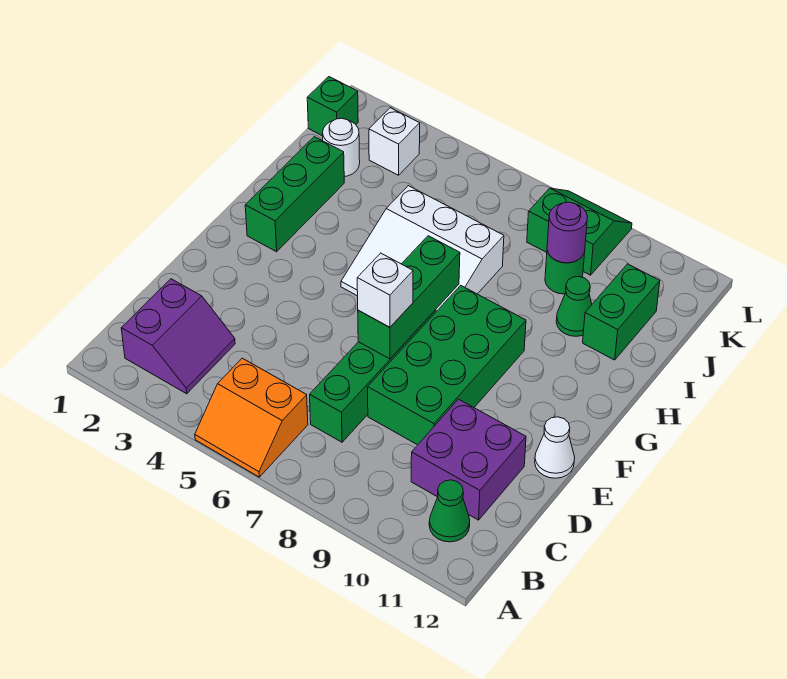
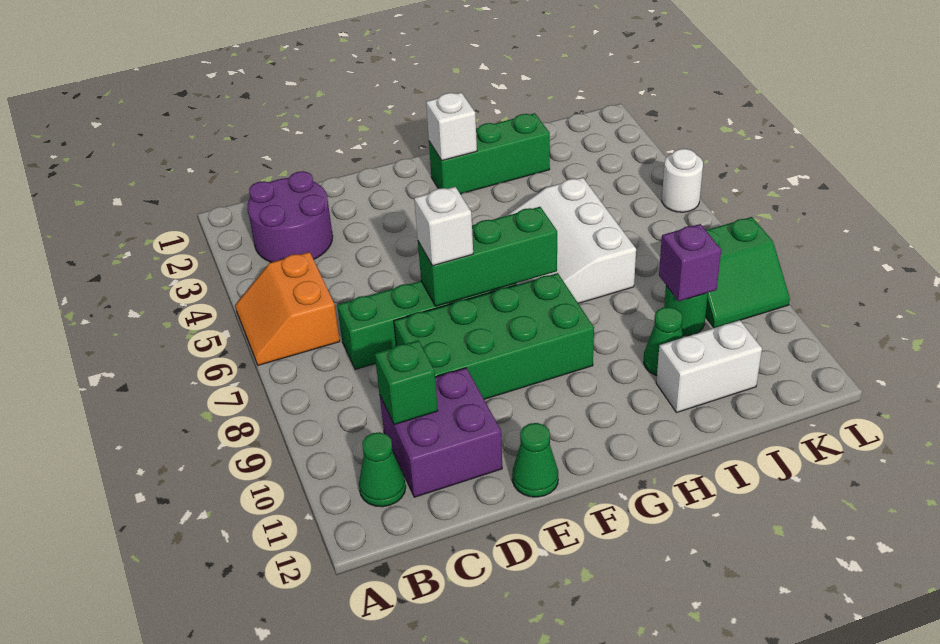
purple 2x2 slope [121,279,235,394] -> purple 2x2 round brick [248,171,333,262]
white 1x1 cone [535,417,575,478] -> green 1x1 cone [512,423,558,497]
green 1x2 brick [583,264,660,360] -> white 1x2 brick [656,320,762,413]
white 1x1 round brick [323,118,360,176] -> white 1x1 round brick moved to [662,149,703,212]
purple 1x1 round brick [547,202,587,263] -> purple 1x1 brick [659,224,721,301]
green 1x1 brick [307,77,358,136] -> green 1x1 brick moved to [375,340,438,425]
white 1x1 brick [369,108,420,175] -> white 1x1 brick moved to [426,93,477,160]
green 2x2 slope [527,188,632,275] -> green 2x2 slope turned to [705,217,790,328]

